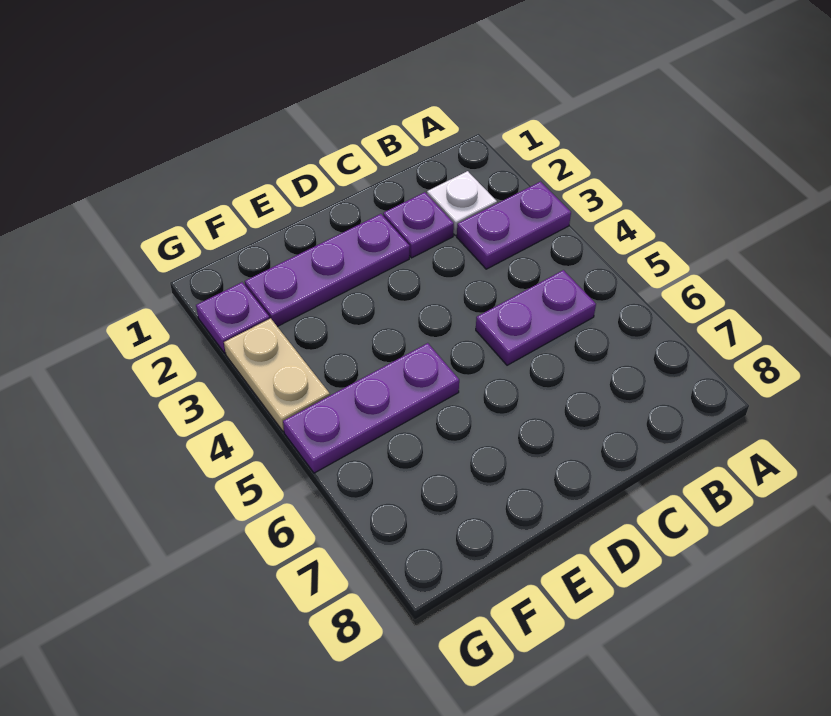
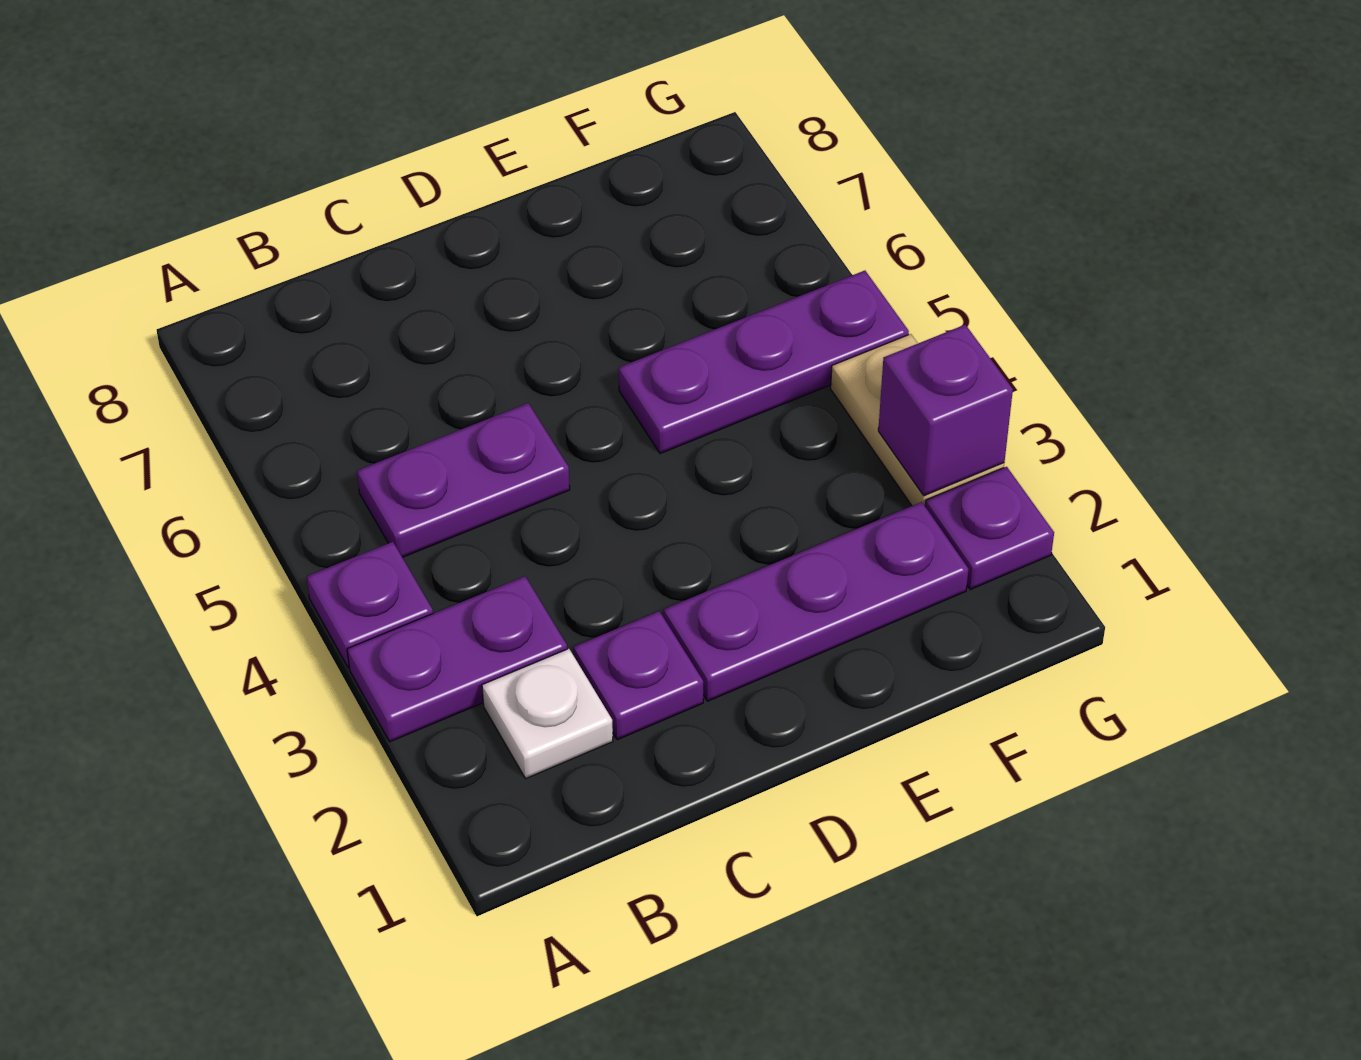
none -> purple 1x1 plate [307,542,433,668]
none -> purple 1x1 brick [878,325,1013,496]

